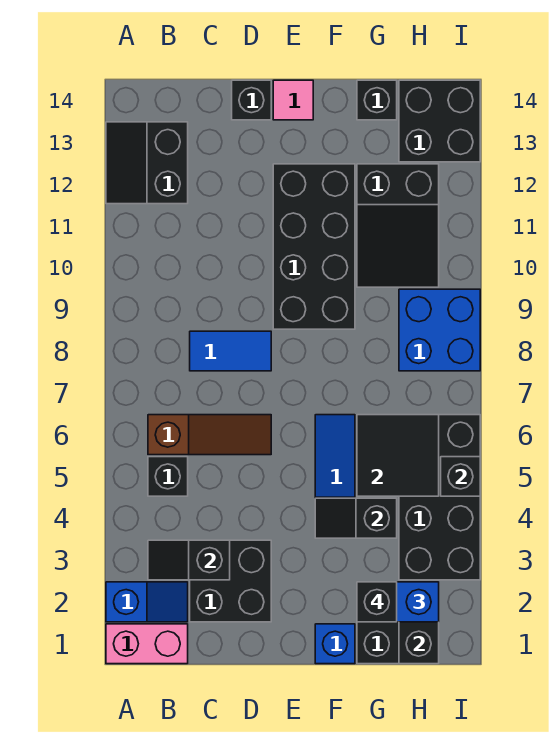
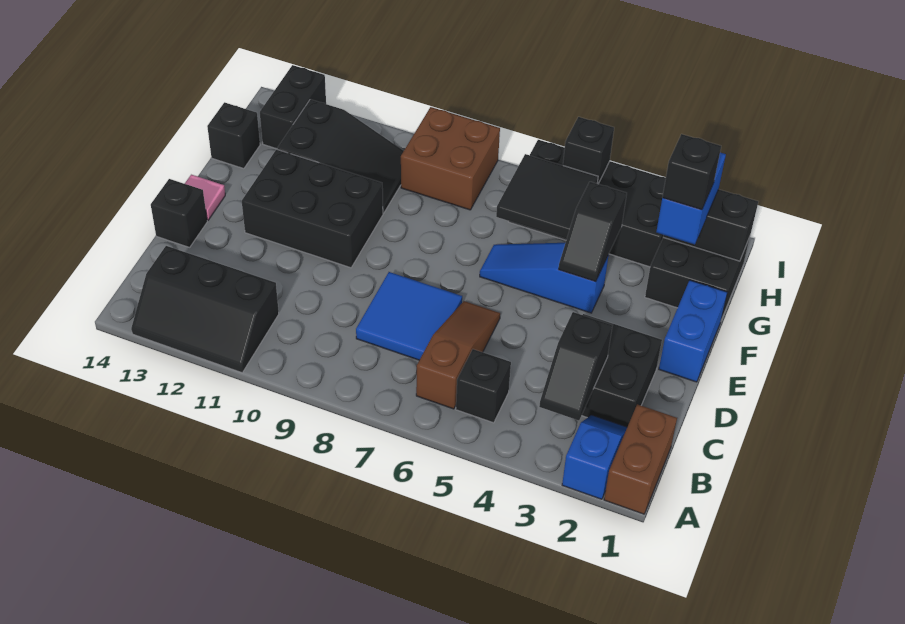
pink 1x2 brick [106,624,188,664] -> brown 1x2 brick [604,404,677,514]
black 2x2 slope [106,122,188,204] -> black 2x3 slope [131,246,279,373]
blue 1x2 tile [190,331,271,371] -> blue 2x2 tile [356,272,462,360]
black 2x4 brick [273,164,355,329] -> black 2x3 brick [242,149,383,268]
blue 1x1 brick [315,624,355,664] -> blue 1x2 brick [659,280,728,382]
blue 2x2 brick [399,289,480,371] -> brown 2x2 brick [401,107,500,210]
black 2x2 brick [399,80,480,162] -> black 1x2 brick [260,65,326,149]

